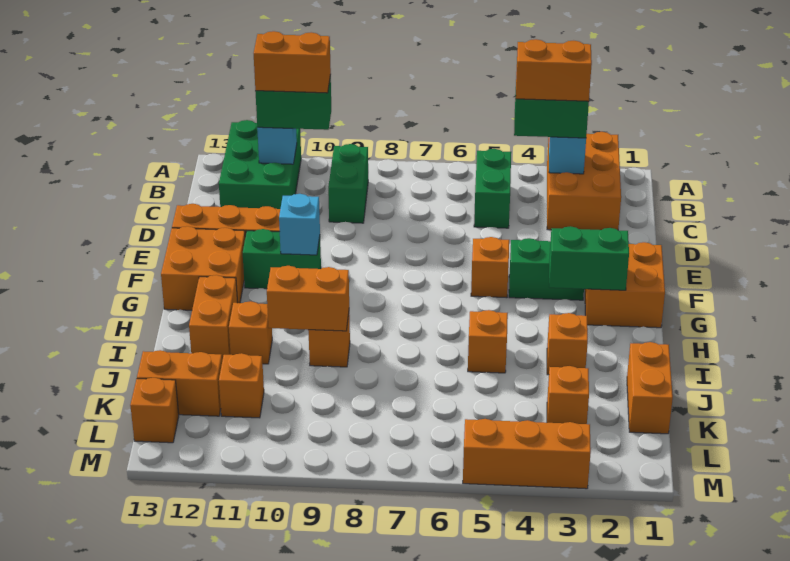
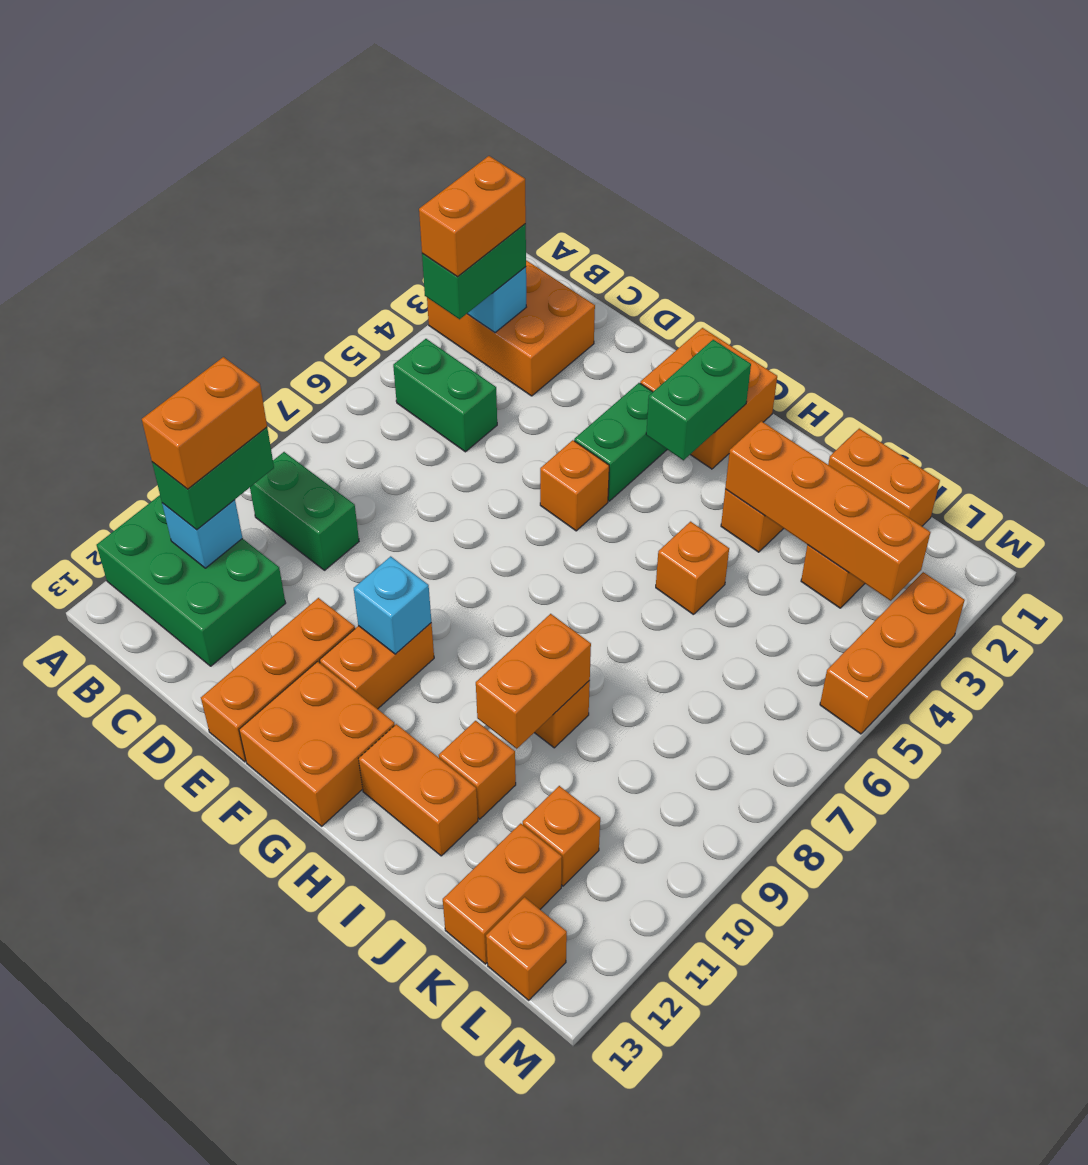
green 1x2 brick [243,229,321,289] -> orange 1x2 brick [320,623,434,709]
none -> orange 1x4 brick [725,421,930,601]

